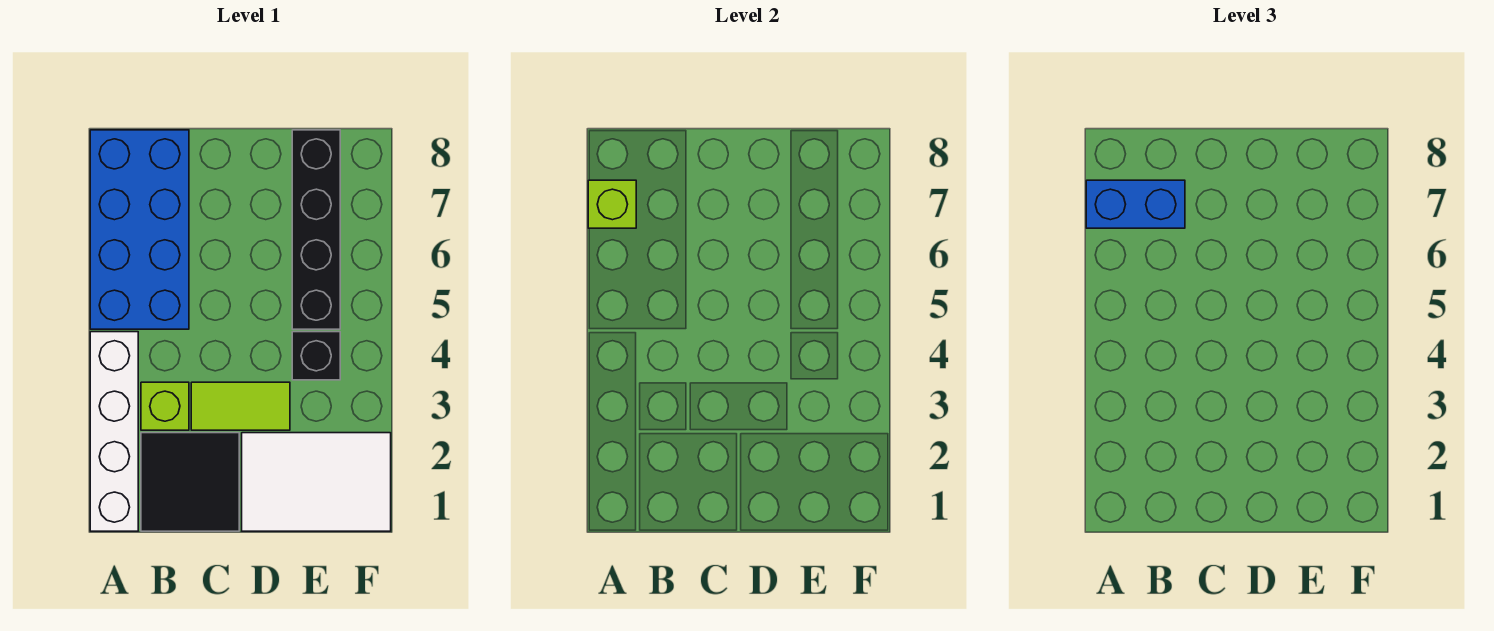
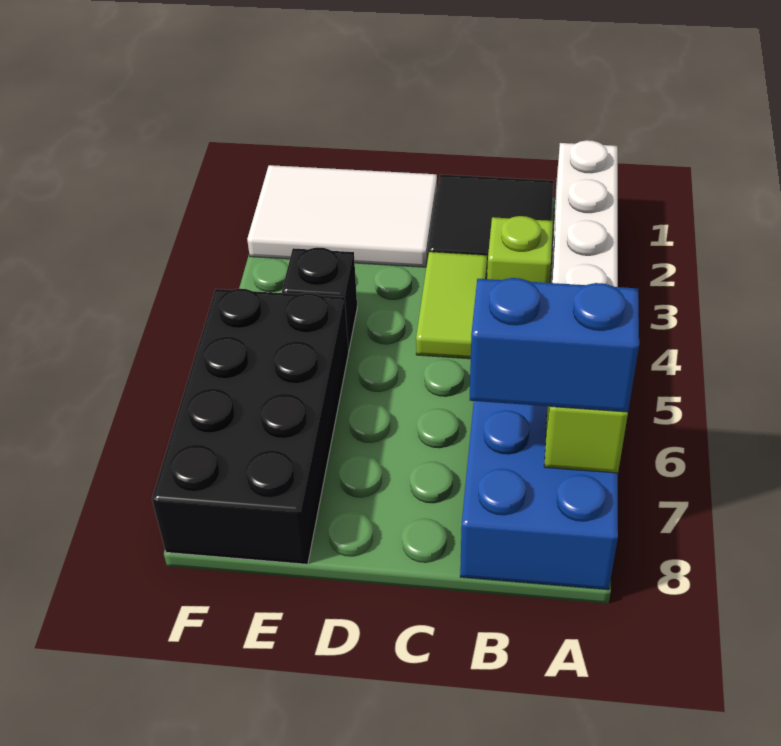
lime 1x2 tile [191,382,290,430] -> lime 1x2 tile turned to [416,252,487,359]
black 1x4 brick [292,130,340,329] -> black 2x4 brick [152,289,349,564]

